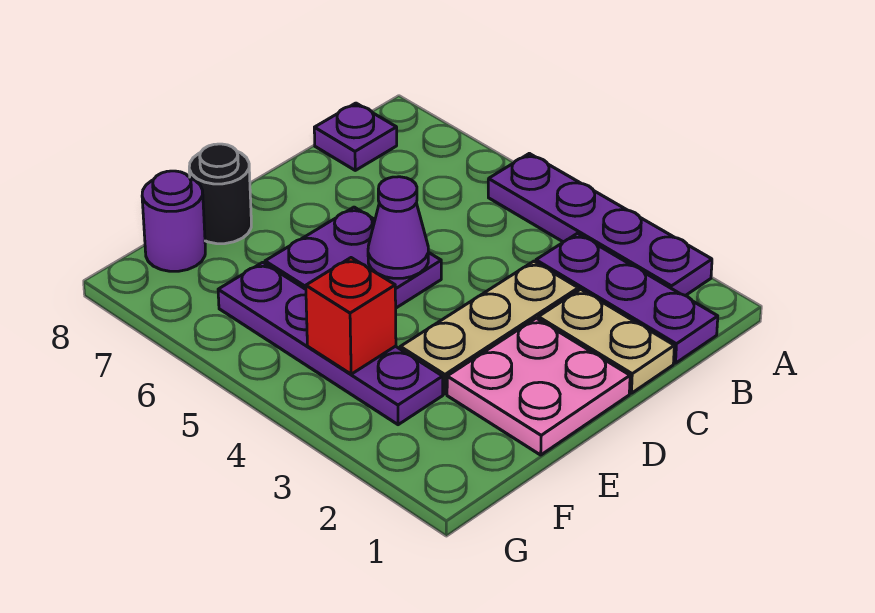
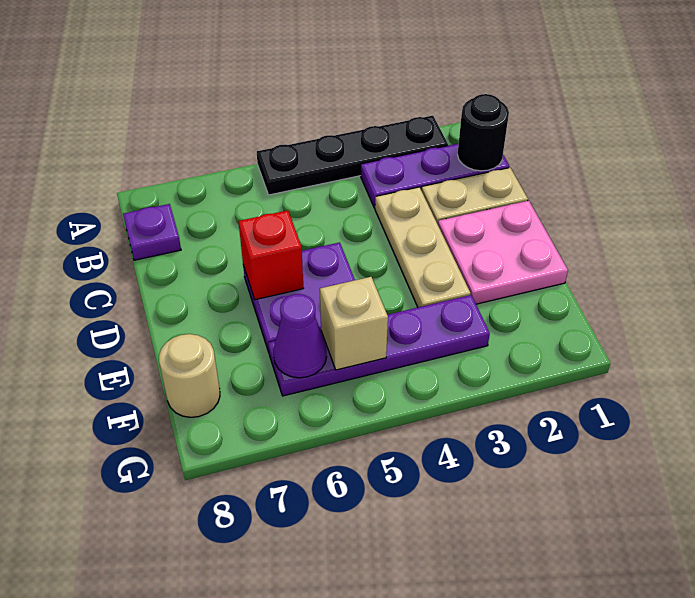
purple 1x4 plate [488,153,712,296] -> black 1x4 plate [257,116,448,195]
purple 1x1 cone [368,177,428,278] -> purple 1x1 cone moved to [273,294,327,378]
black 1x1 round brick [189,144,251,244] -> black 1x1 round brick moved to [457,94,509,171]
red 1x1 brick [306,258,396,374] -> red 1x1 brick moved to [238,210,303,300]
none -> tan 1x1 brick [320,277,388,370]
purple 1x1 round brick [142,171,205,271] -> tan 1x1 round brick [159,334,220,417]

